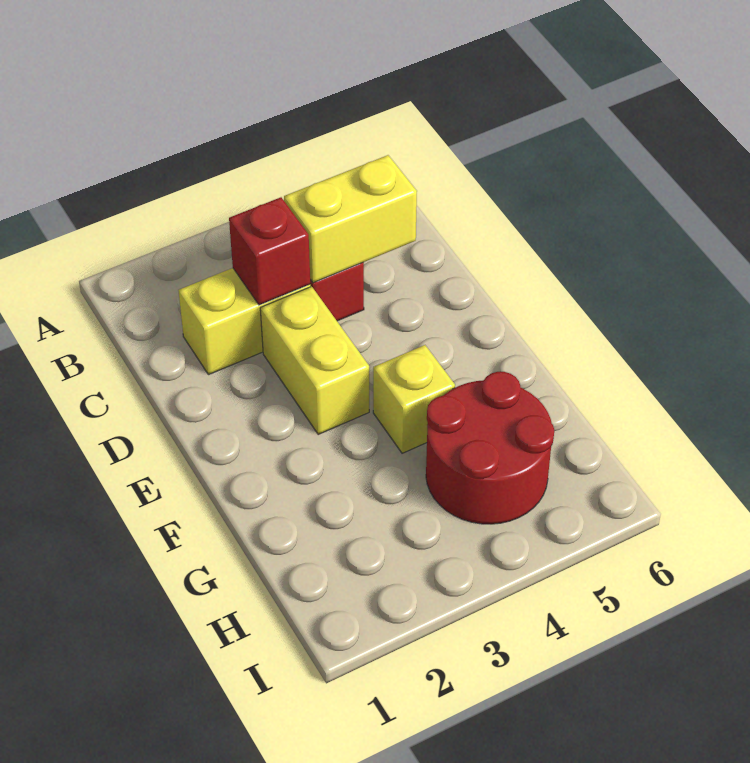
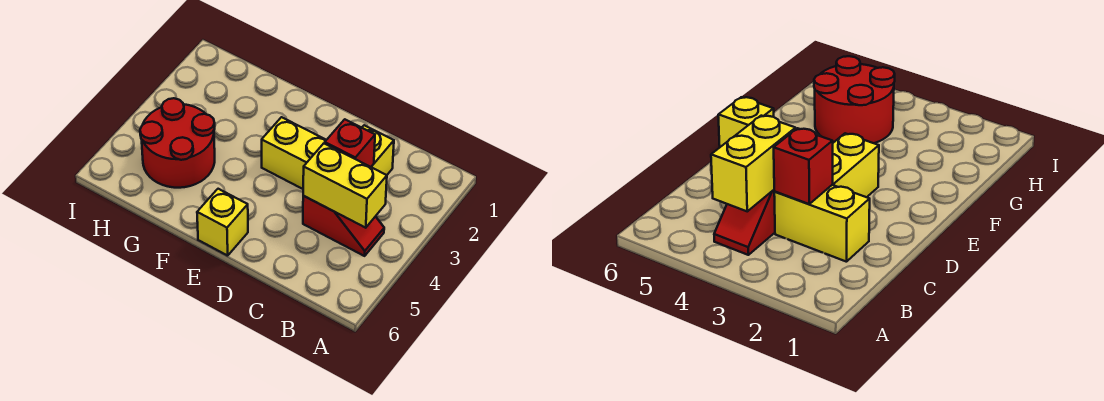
yellow 1x2 brick [284,155,417,283] -> yellow 1x2 brick turned to [303,143,387,228]
yellow 1x1 brick [373,345,455,453] -> yellow 1x1 brick moved to [197,189,248,256]

